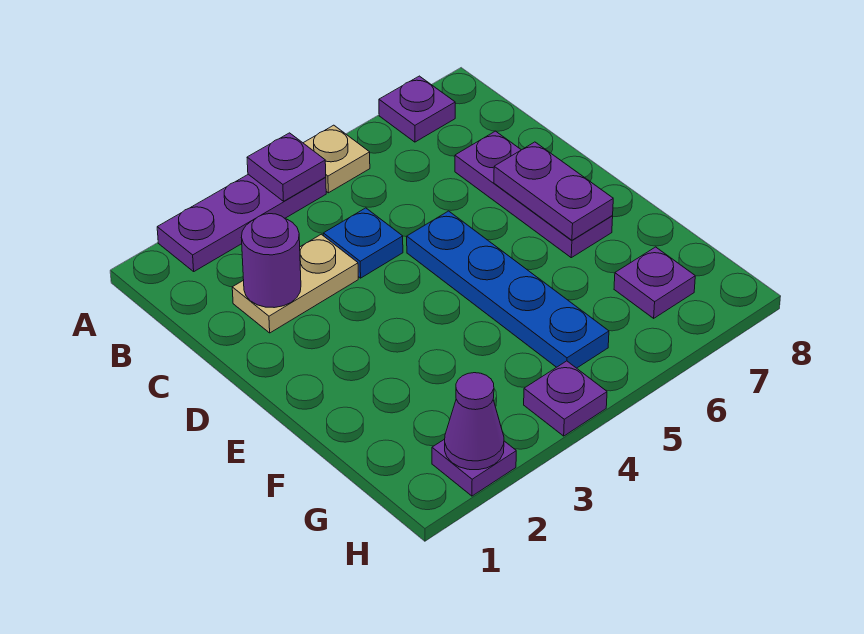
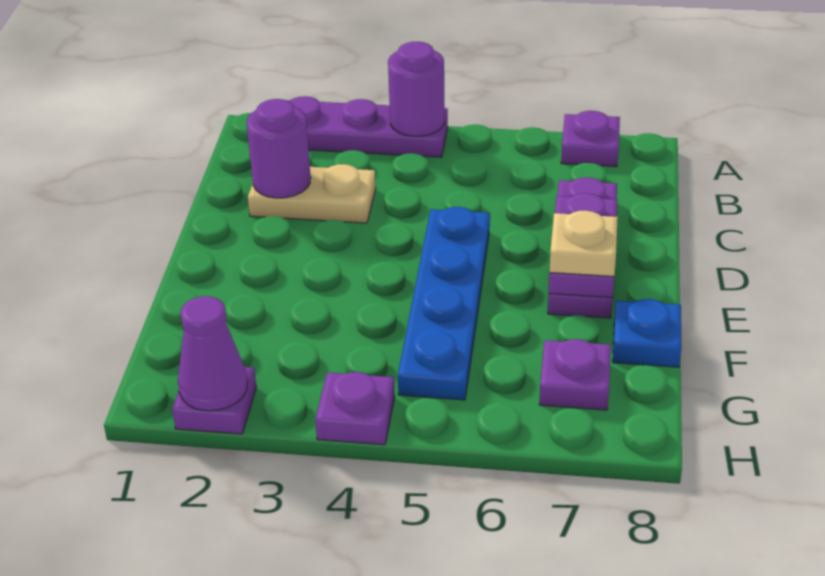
purple 1x1 plate [247,133,326,201] -> purple 1x1 round brick [388,42,445,136]
tan 1x1 plate [304,125,370,193] -> tan 1x1 plate moved to [549,210,618,276]
blue 1x1 plate [323,208,403,278] -> blue 1x1 plate moved to [613,299,681,367]

